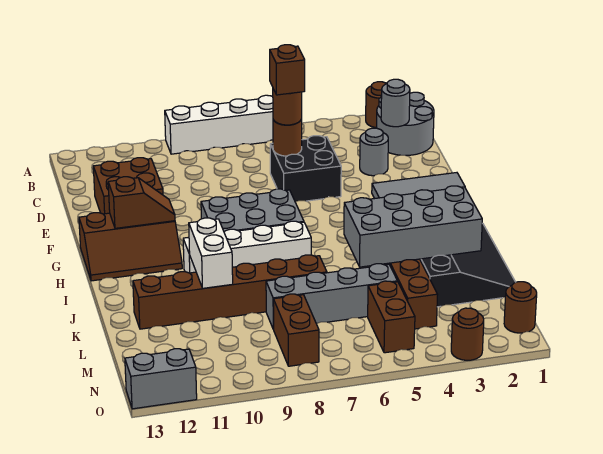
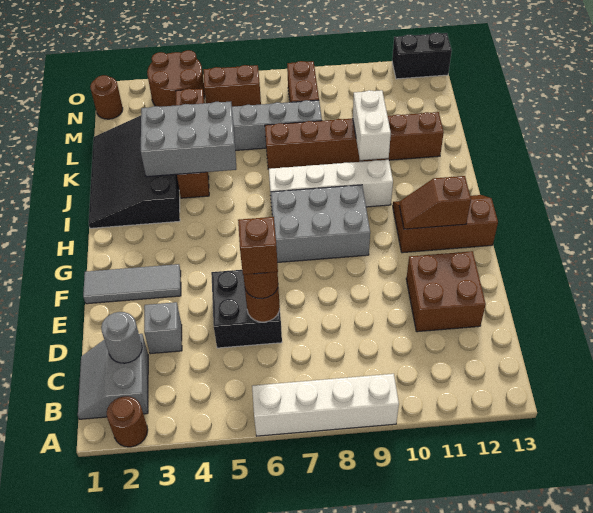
grey 2x2 round brick [377,92,434,155] -> grey 2x2 slope [78,334,148,419]
grey 1x1 round brick [360,128,388,176] -> grey 1x1 brick [144,302,182,354]
grey 2x4 brick [344,186,482,267] -> grey 2x3 brick [141,102,236,177]
brown 1x2 brick [368,281,415,353] -> brown 1x2 brick turned to [203,65,261,107]
brown 1x1 round brick [451,308,484,360] -> brown 2x2 round brick [147,50,205,107]
grey 1x2 brick [125,349,197,409] -> black 1x2 brick [392,33,452,79]

